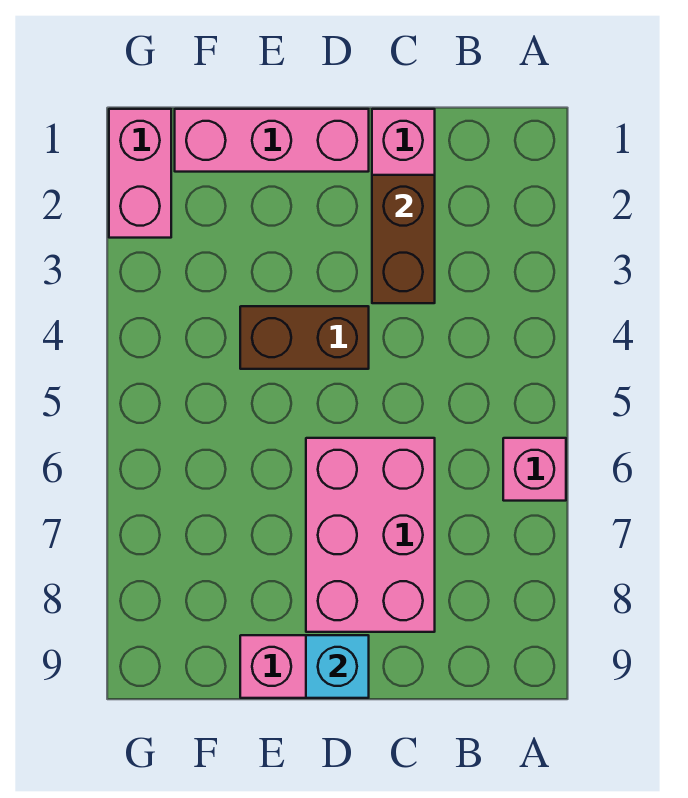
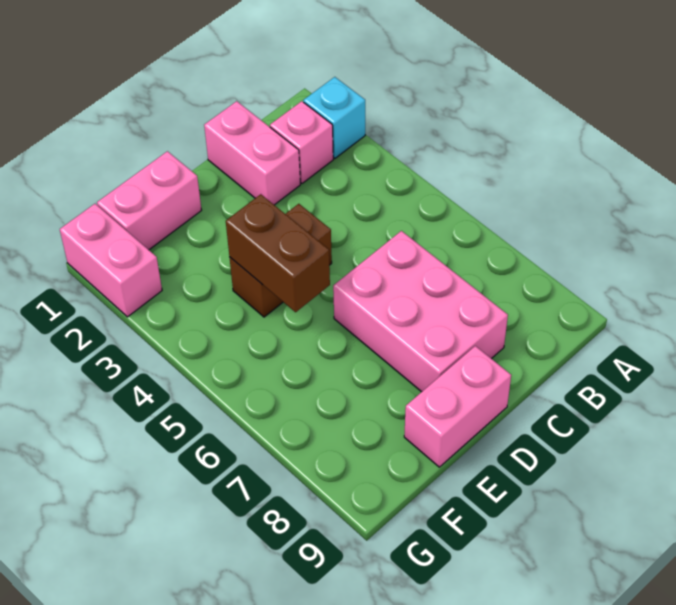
pink 1x1 brick [503,438,566,501] -> pink 1x1 brick moved to [270,101,333,183]
brown 1x2 brick [372,175,435,303] -> brown 1x2 brick moved to [226,194,330,312]
pink 1x3 brick [175,109,369,172] -> pink 1x2 brick [97,151,202,250]
cyan 1x1 brick [306,635,369,698] -> cyan 1x1 brick moved to [303,77,365,158]

